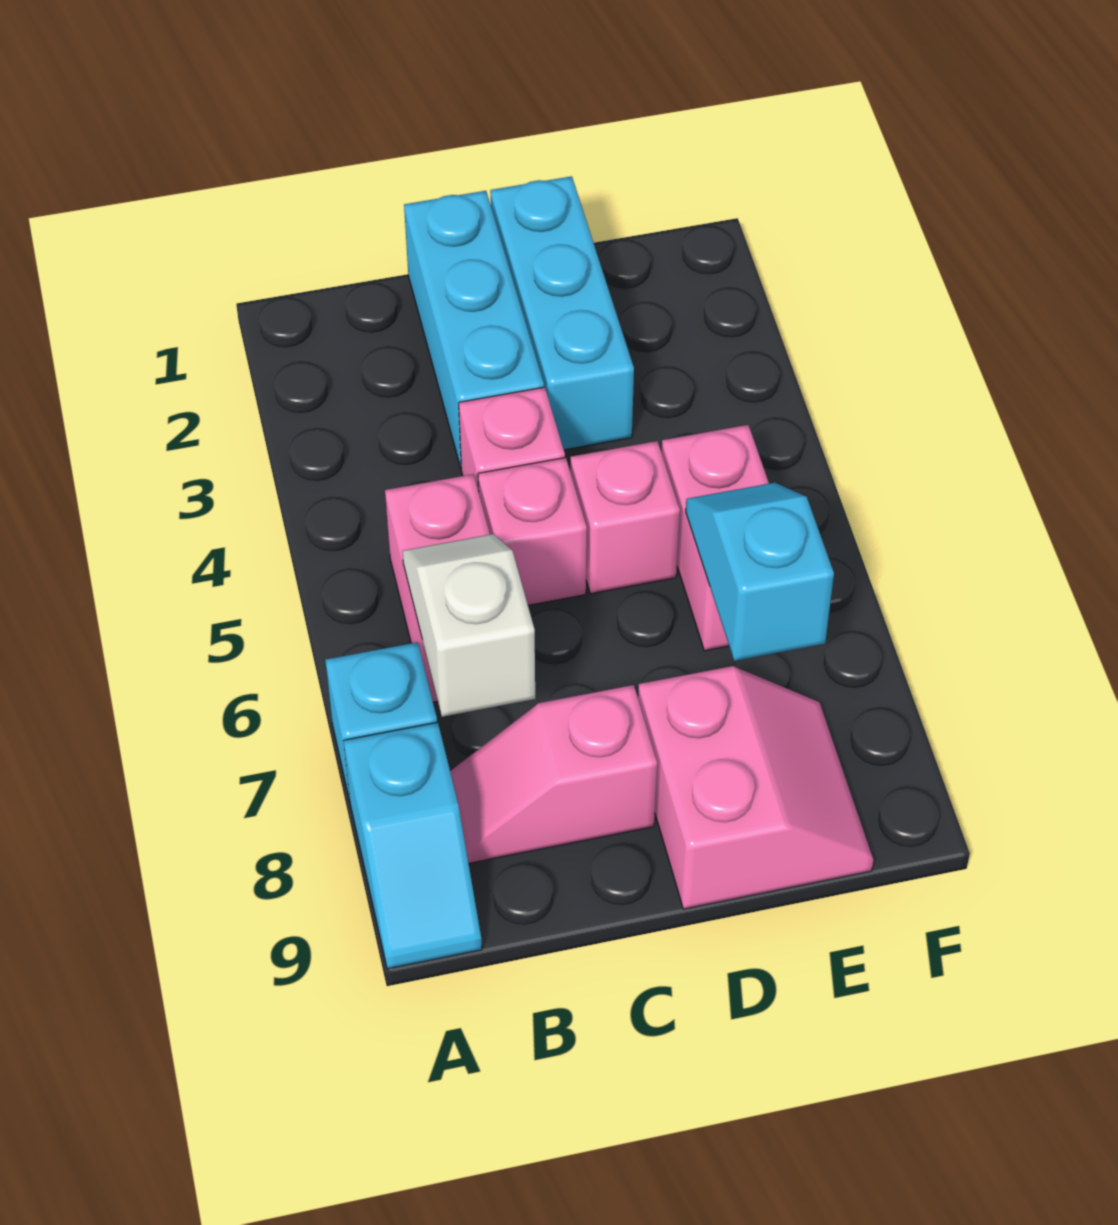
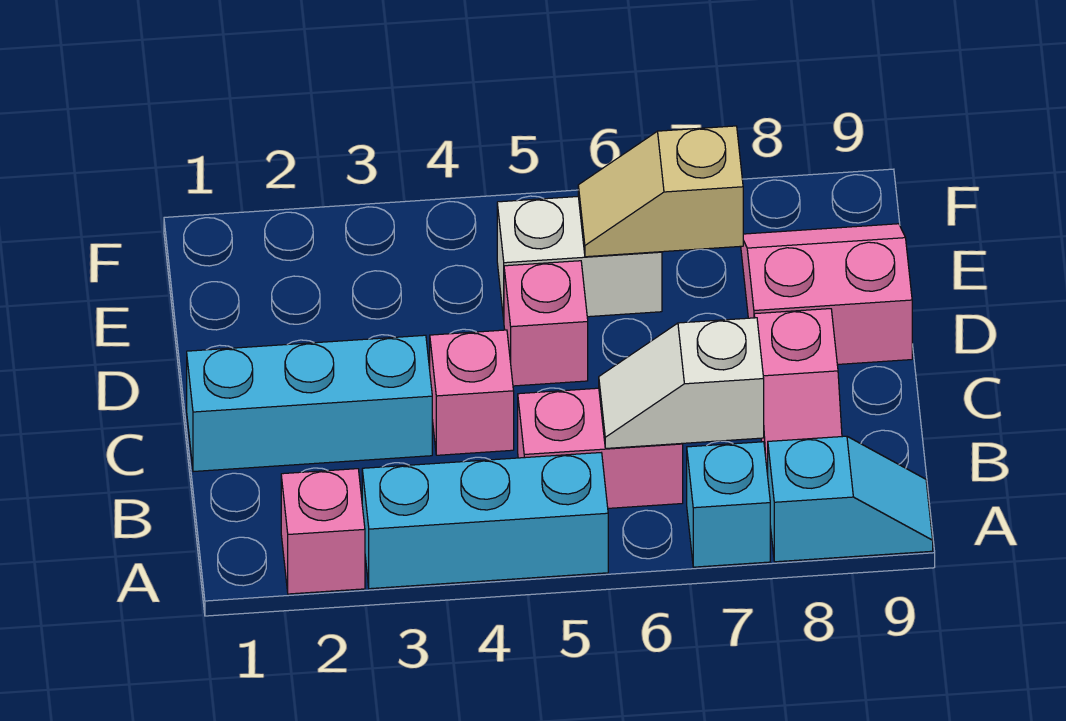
pink 1x1 brick [478,458,587,605] -> pink 1x1 brick moved to [281,469,365,594]
cyan 1x3 brick [490,176,634,450] -> cyan 1x3 brick moved to [362,453,608,589]
pink 1x2 brick [662,425,769,651] -> white 1x2 brick [497,197,662,319]
cyan 1x2 slope [686,483,834,661] -> tan 1x2 slope [578,126,743,257]

